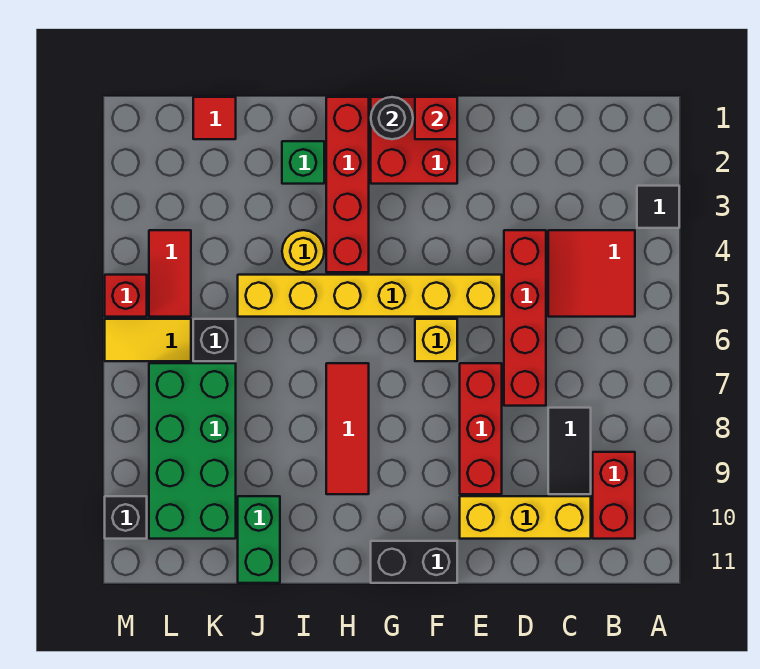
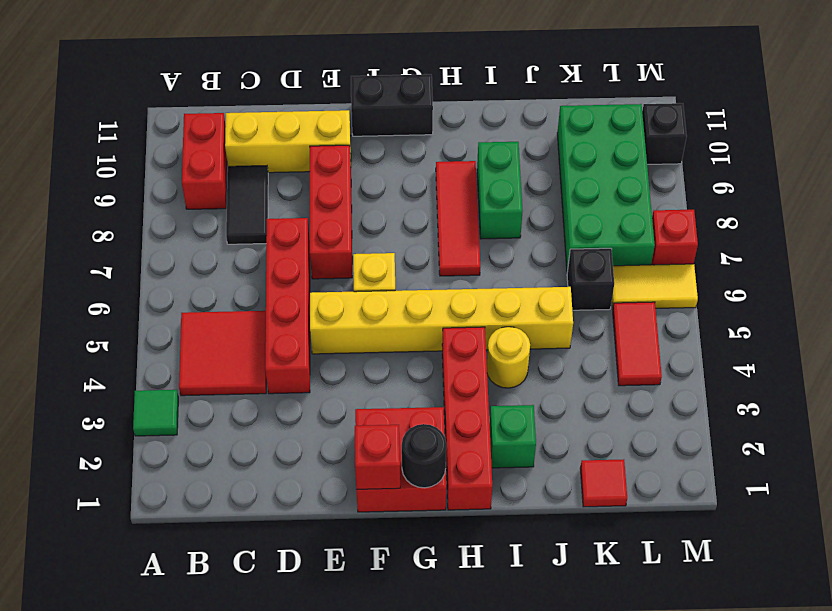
black 1x1 tile [637,186,679,228] -> green 1x1 tile [133,390,178,436]
green 1x2 brick [238,496,280,583] -> green 1x2 brick moved to [477,142,523,239]
red 1x1 brick [105,275,147,317] -> red 1x1 brick moved to [651,210,698,265]

